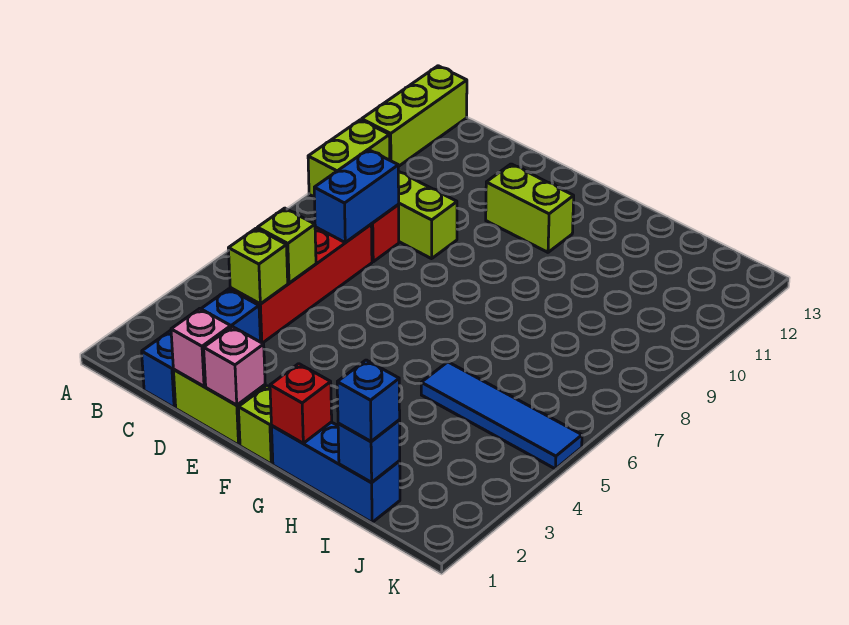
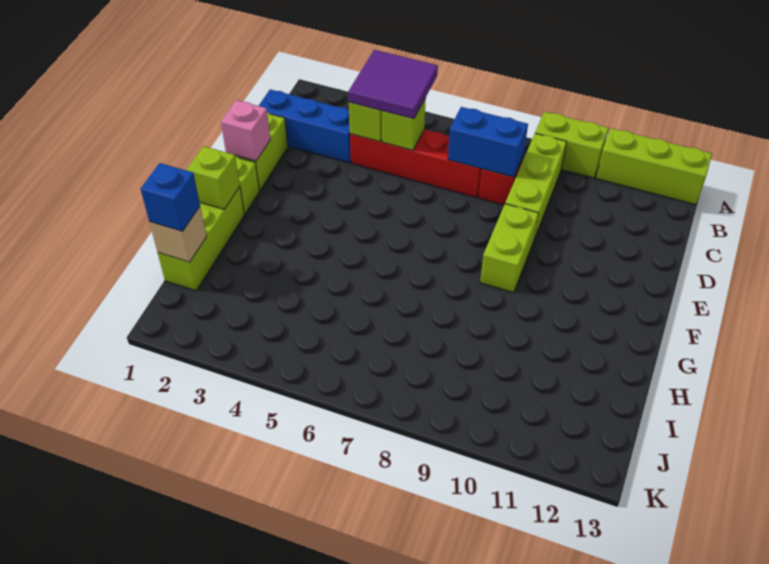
none -> purple 2x2 tile [348,50,438,119]
pink 1x1 brick [171,309,231,386] -> none
lime 1x2 brick [486,164,574,252] -> lime 1x2 brick moved to [480,204,539,293]
blue 1x3 brick [272,422,400,522] -> lime 1x3 brick [158,187,244,291]
red 1x1 brick [270,364,332,443] -> lime 1x1 brick [187,146,240,209]
blue 1x4 tile [421,362,582,469] -> none
blue 1x1 brick [338,420,400,482] -> tan 1x1 brick [149,207,207,262]

